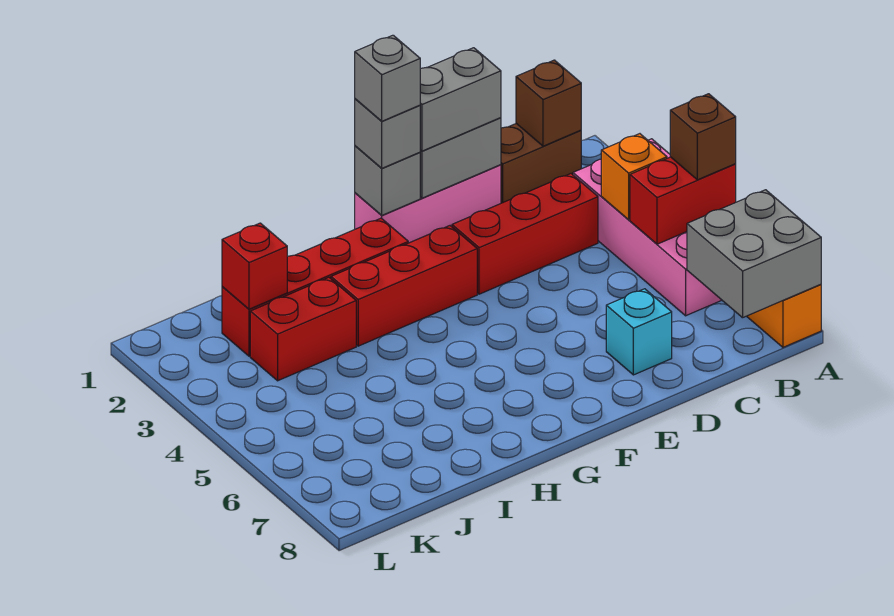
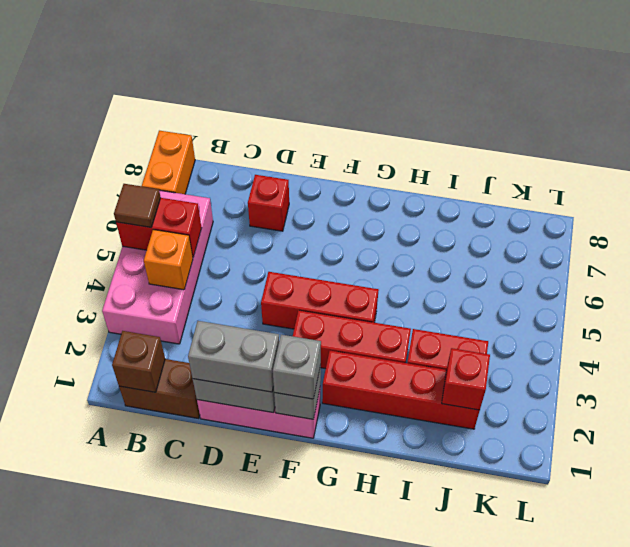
brown 1x1 brick [670,94,736,180] -> brown 1x1 tile [114,184,161,227]
grey 2x2 brick [687,190,821,318] -> none
red 1x3 brick [452,174,598,294] -> red 1x3 brick moved to [261,272,379,329]
cyan 1x1 brick [606,289,672,375] -> red 1x1 brick [248,175,289,231]
grey 1x1 brick [355,35,420,121] -> none

